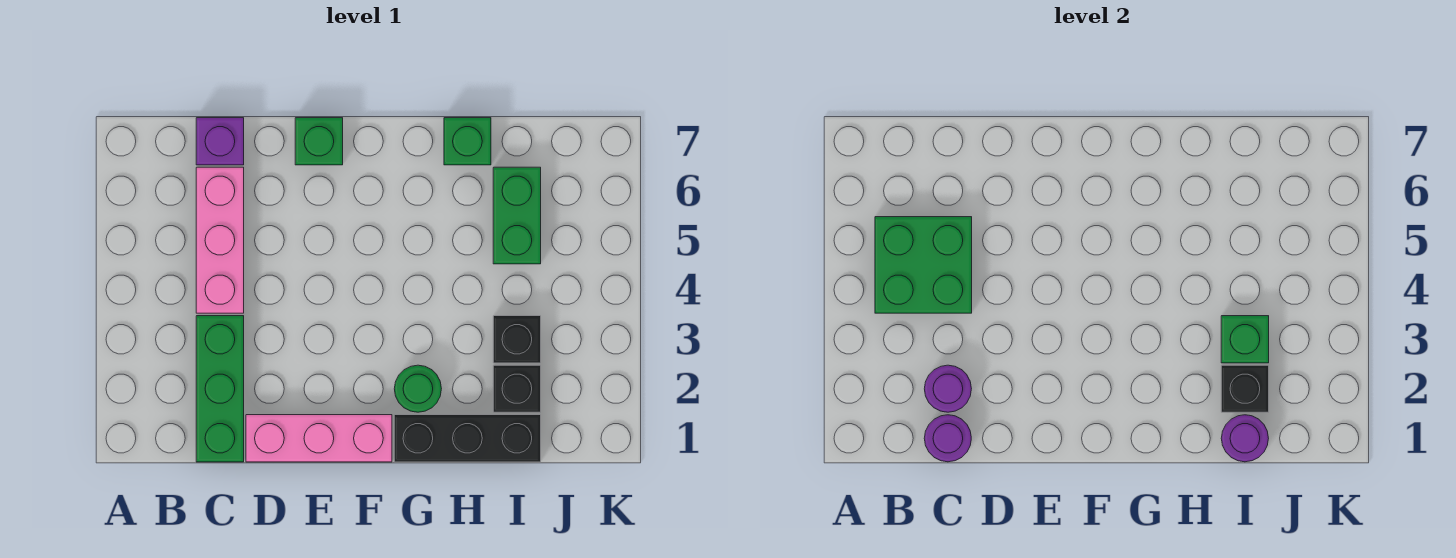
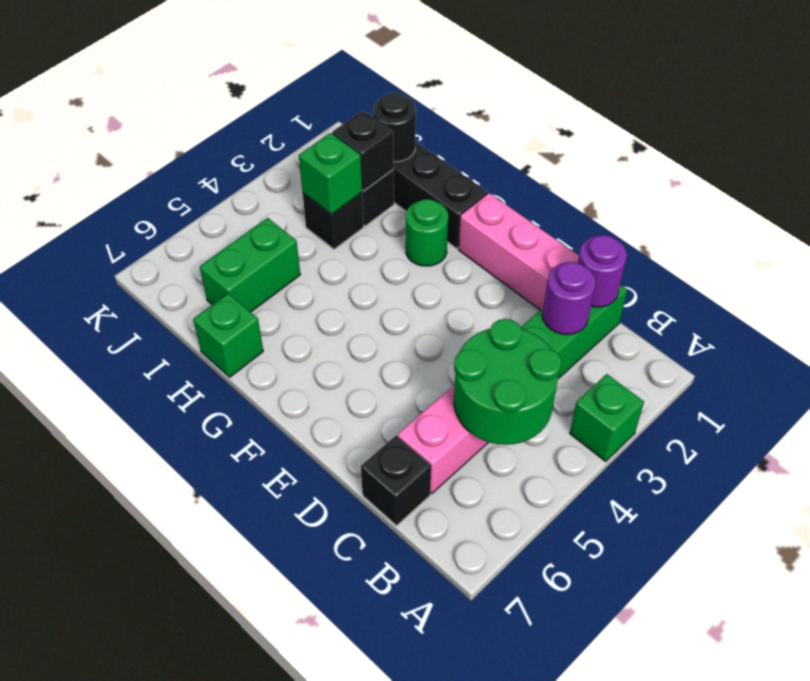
green 2x2 brick [875,217,972,313] -> green 2x2 round brick [454,319,562,445]
purple 1x1 brick [196,118,244,165] -> black 1x1 brick [361,436,431,526]
green 1x1 brick [295,118,343,165] -> green 1x1 brick moved to [570,374,644,462]
purple 1x1 round brick [1221,415,1269,462] -> black 1x1 round brick [374,93,416,162]

